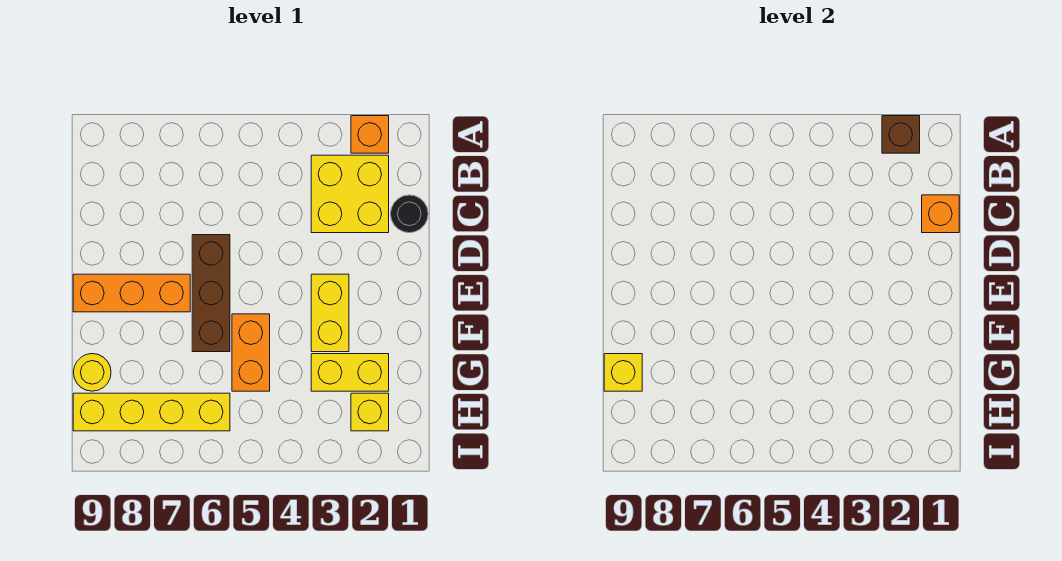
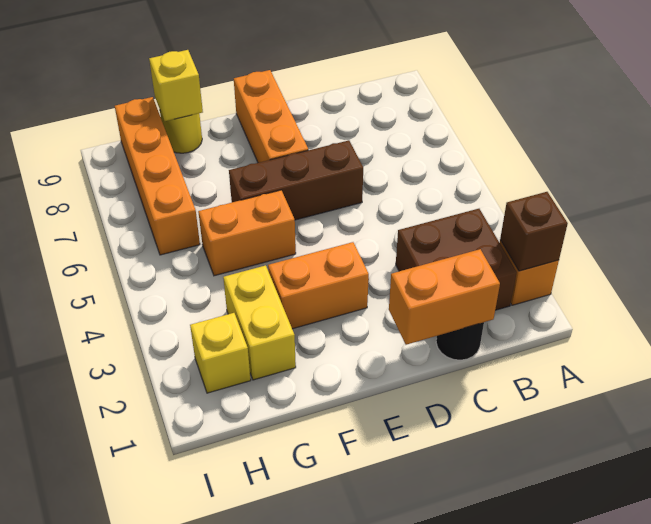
yellow 2x2 brick [311,155,389,233] -> brown 2x2 brick [396,209,517,310]
orange 1x1 brick [922,195,959,233] -> orange 1x2 brick [389,249,500,345]
yellow 1x2 brick [311,274,349,352] -> orange 1x2 brick [268,242,369,329]
yellow 1x4 brick [73,393,230,431] -> orange 1x4 brick [115,97,200,255]

